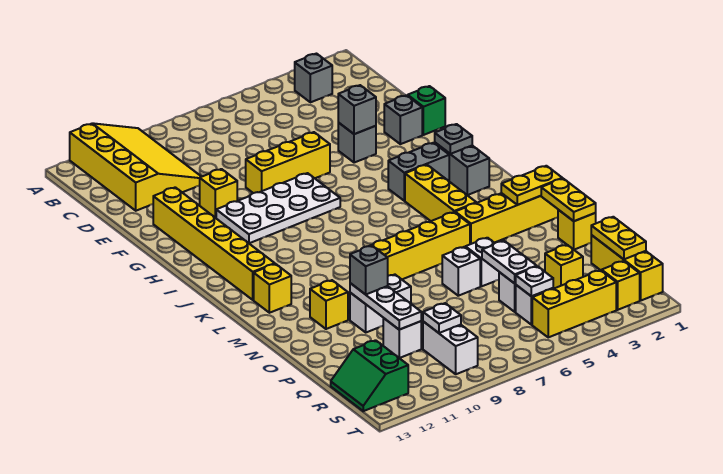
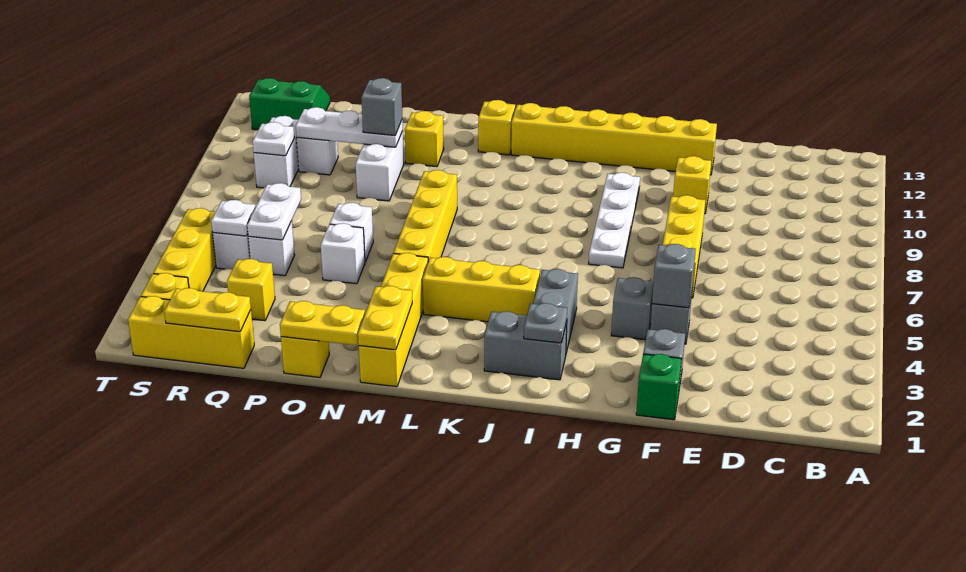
yellow 3x4 slope [70,123,201,211] -> none
grey 1x1 brick [295,54,332,102] -> grey 1x1 brick moved to [611,277,654,340]
white 2x4 plate [216,173,340,243] -> white 1x4 plate [589,173,640,268]
white 1x2 plate [482,241,537,283] -> white 1x2 plate turned to [247,183,301,240]
white 1x2 brick [423,322,478,374] -> white 1x2 brick turned to [254,116,299,188]

